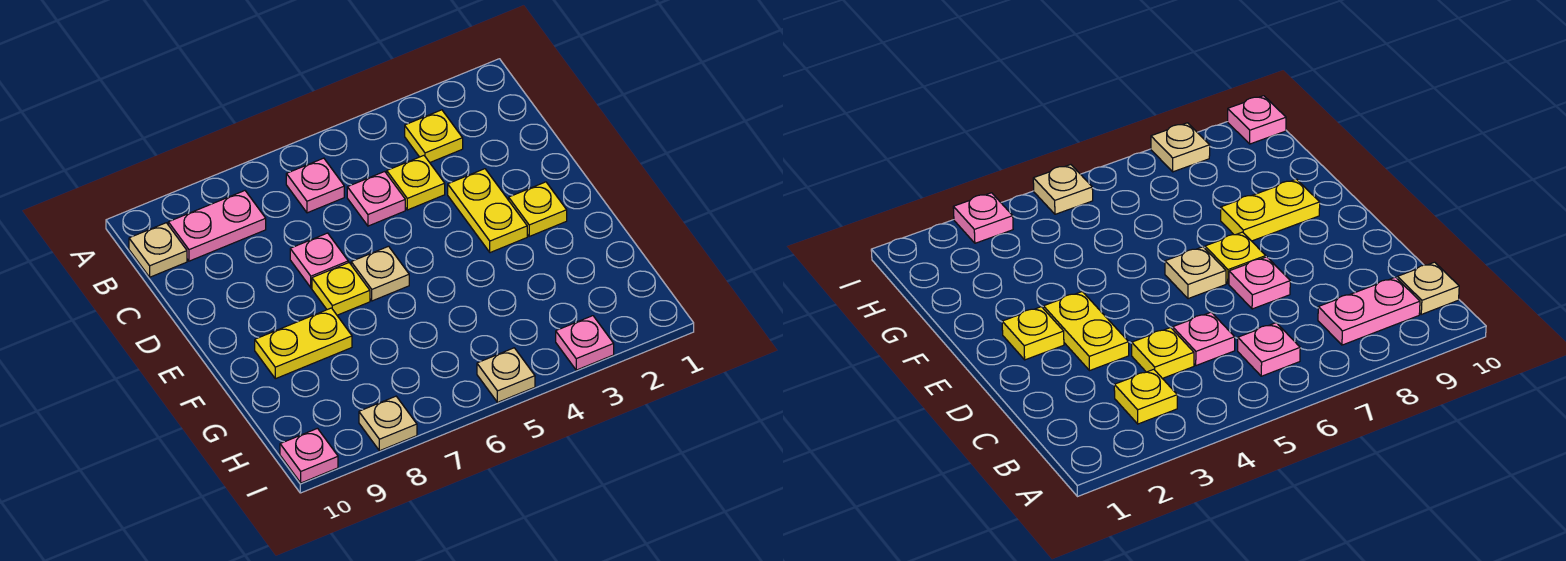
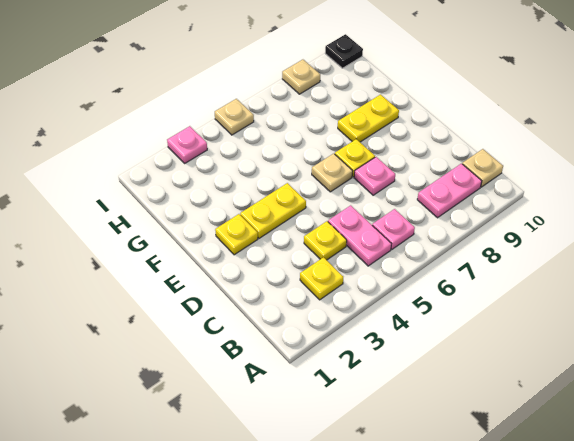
pink 1x1 plate [347,172,405,226] -> pink 1x2 plate [328,205,391,266]
yellow 1x2 plate [448,169,527,253] -> yellow 1x2 plate turned to [240,183,306,238]
pink 1x1 plate [280,428,338,483] -> black 1x1 plate [325,34,363,68]

